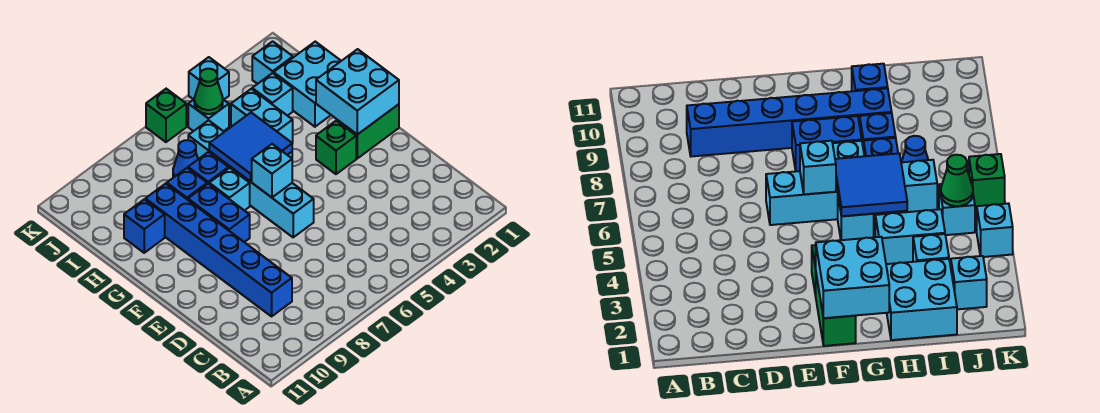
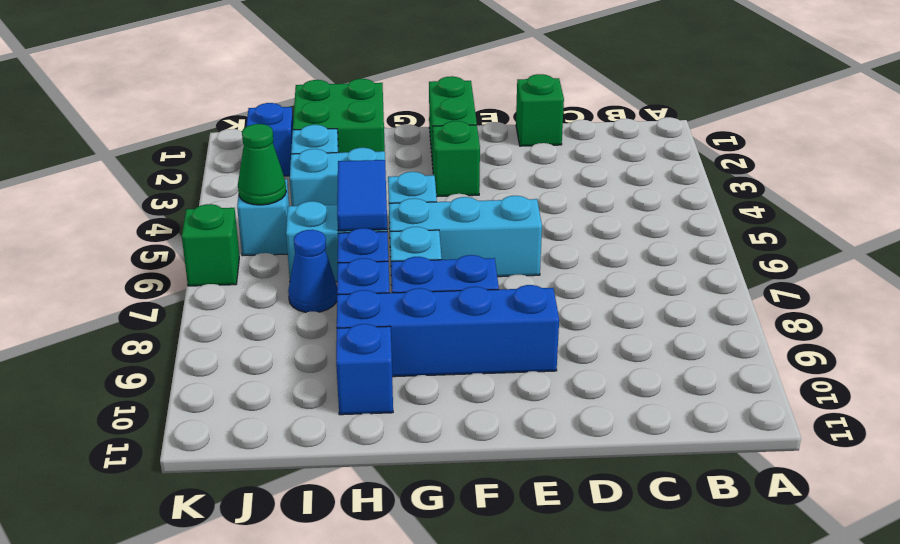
blue 1x6 brick [145,184,292,316] -> blue 1x4 brick [337,285,559,377]
none -> green 1x1 brick [516,74,564,146]
cyan 2x2 brick [316,49,399,135] -> none
cyan 1x1 brick [252,144,292,197] -> none
blue 2x2 tile [209,113,292,182] -> blue 1x2 tile [337,160,387,231]
cyan 2x2 brick [274,42,341,127] -> green 2x2 brick [293,79,385,153]
cyan 1x1 brick [252,41,293,84] -> blue 1x1 brick [246,103,293,176]
cyan 1x1 brick [189,57,229,100] -> none

